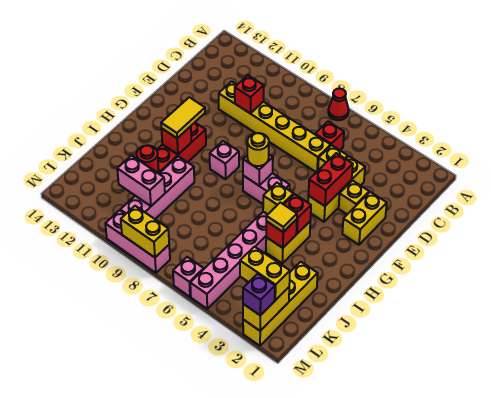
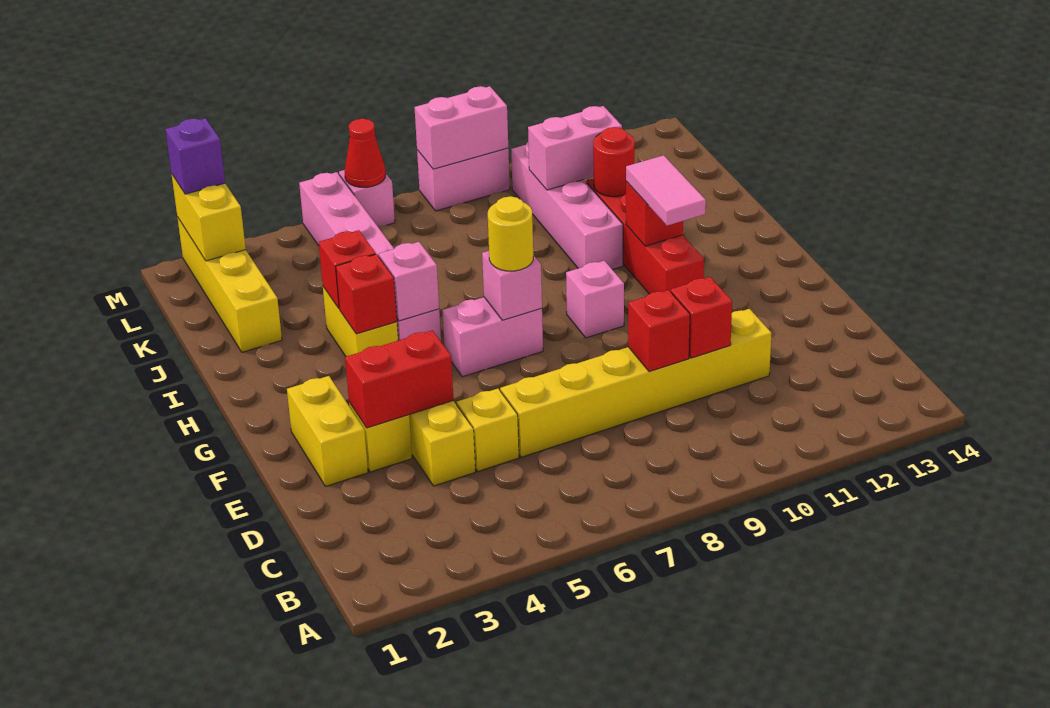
red 1x1 cone [328,89,349,120] -> red 1x1 cone moved to [345,119,386,187]
red 1x1 brick [315,122,344,150] -> red 1x1 brick moved to [628,290,690,372]
red 1x2 brick [308,153,353,206] -> red 1x2 brick turned to [345,330,453,428]
yellow 1x2 tile [161,97,205,138] -> pink 1x2 tile [626,155,706,226]
yellow 1x1 brick [263,183,294,214] -> pink 1x1 brick [379,242,439,321]
yellow 1x1 tile [266,202,297,232] -> none
yellow 1x2 brick [240,247,290,300] -> none
pink 1x3 brick [105,210,170,273] -> pink 1x2 brick [417,148,510,211]
yellow 1x2 brick [121,206,169,258] -> pink 1x2 brick [414,86,508,169]

